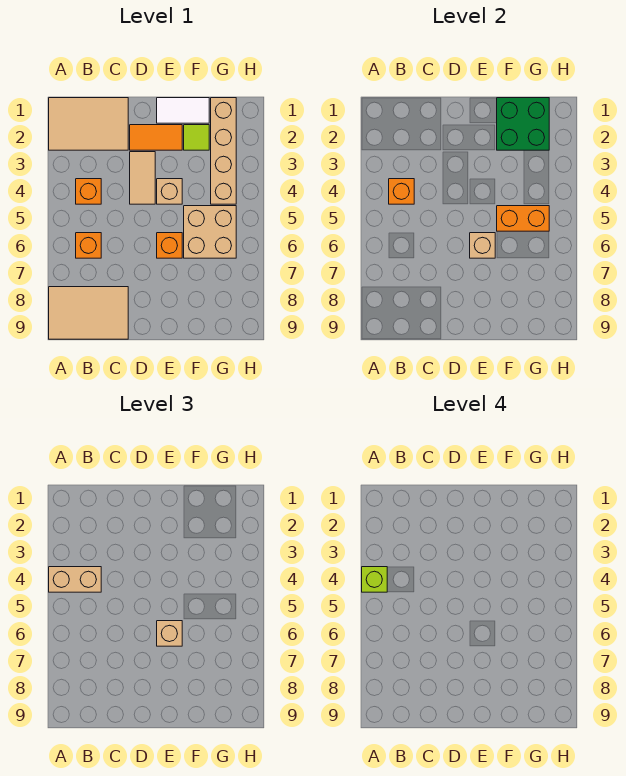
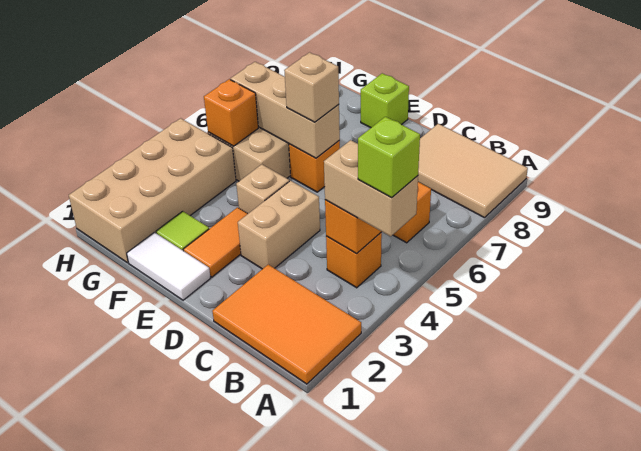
tan 2x3 tile [49,98,128,150] -> orange 2x3 tile [212,265,361,384]
orange 1x2 tile [130,125,182,150] -> orange 1x2 tile turned to [183,207,248,277]
tan 1x2 tile [130,152,155,204] -> tan 1x2 brick [238,181,320,269]
tan 1x1 brick [470,233,495,258] -> tan 1x3 brick [230,62,340,158]
none -> lime 1x1 brick [361,73,409,128]
green 2x2 brick [497,98,549,150] -> none
orange 1x2 brick [497,206,549,231] -> orange 1x1 brick [204,79,258,146]
tan 1x4 brick [211,98,236,204] -> tan 2x4 brick [69,118,236,263]

